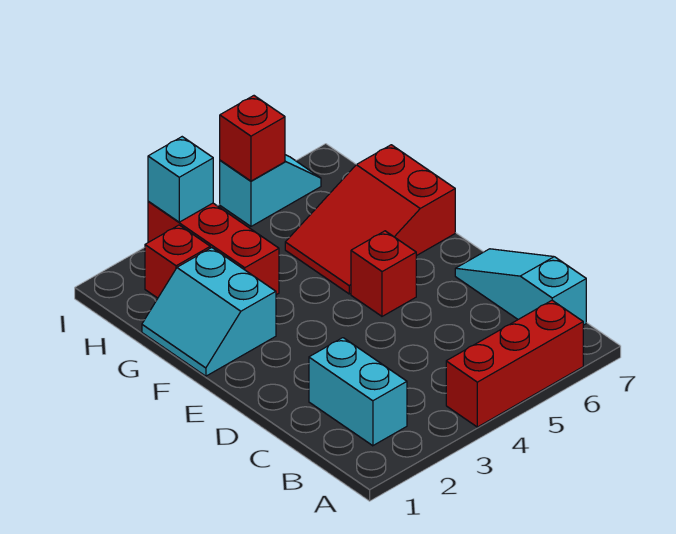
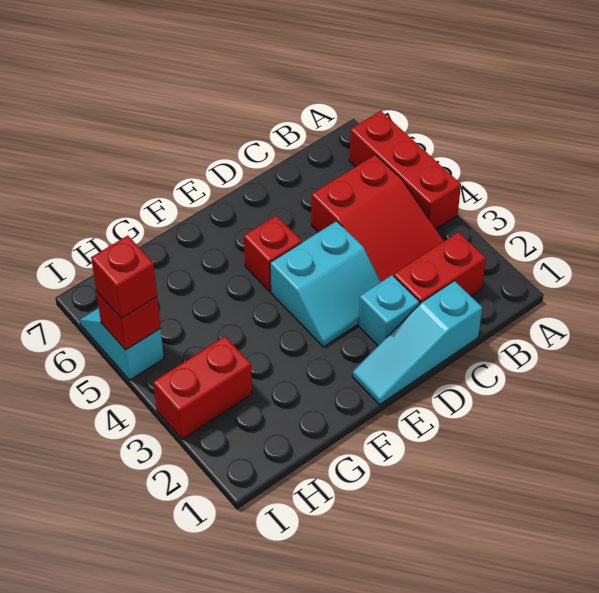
cyan 1x2 brick [309,338,407,446] -> red 1x2 brick [394,232,486,304]
cyan 1x3 slope [455,249,586,325] -> cyan 1x3 slope moved to [352,281,482,405]
cyan 2x2 slope [142,248,276,376] -> cyan 2x2 slope moved to [270,221,381,347]
red 2x3 slope [285,145,455,294] -> red 2x3 slope moved to [311,155,444,282]
red 1x3 brick [148,201,279,295] -> red 1x2 brick [153,336,252,439]
red 1x1 brick [145,225,210,298] -> red 1x1 brick moved to [91,236,157,318]
cyan 1x1 brick [148,137,213,222] -> cyan 1x1 brick moved to [359,275,419,346]

